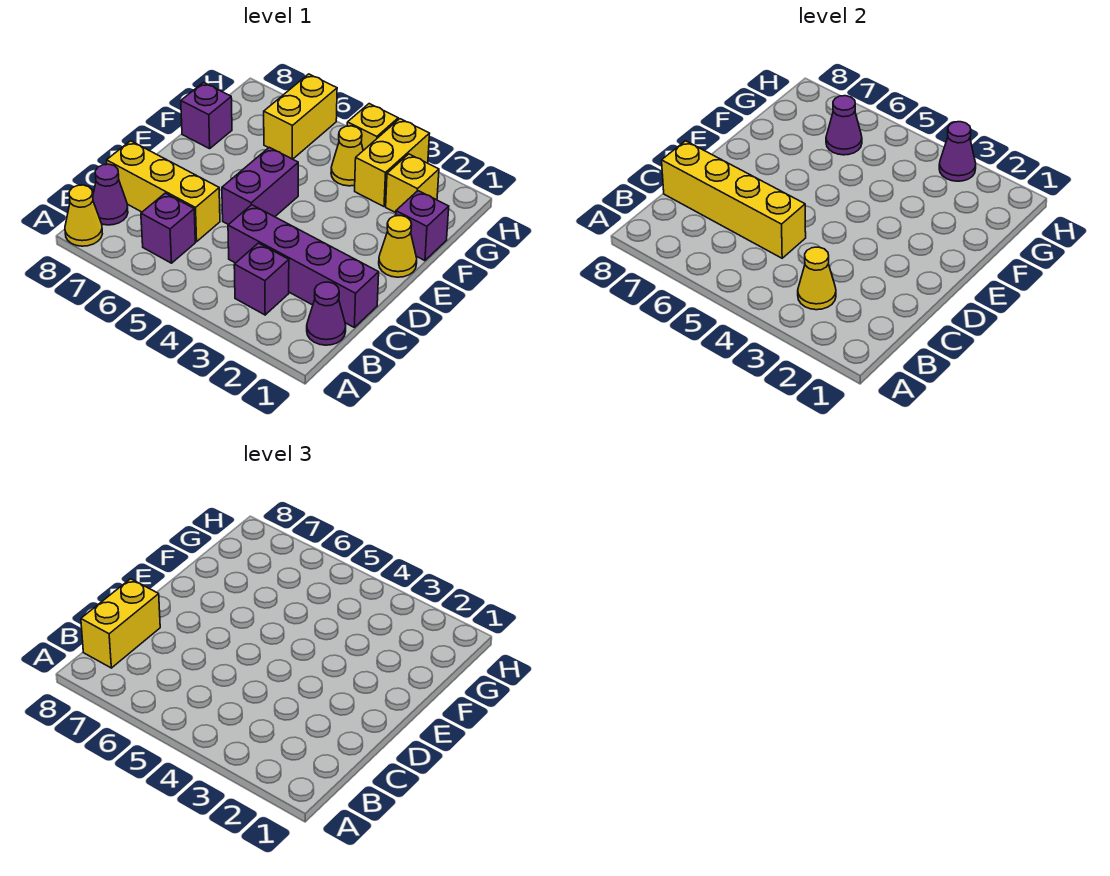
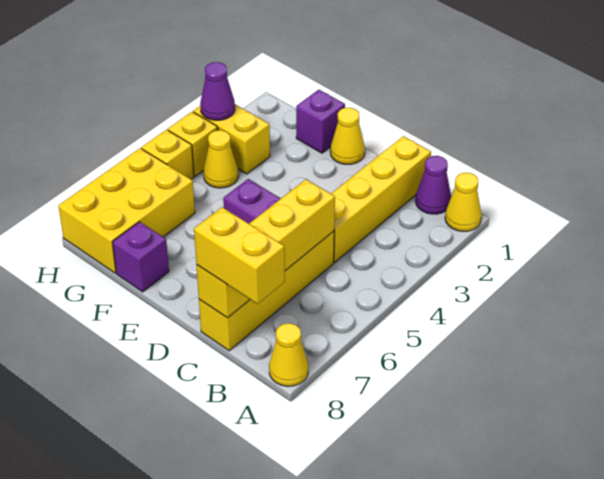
purple 1x1 brick [234,243,289,315] -> none
yellow 1x1 cone [798,247,836,310] -> yellow 1x1 cone moved to [445,173,482,231]
purple 1x1 brick [141,193,195,263] -> none
purple 1x1 cone [93,164,128,225] -> none
purple 1x4 brick [228,205,379,327] -> yellow 1x4 brick [331,136,431,262]
yellow 1x3 brick [107,141,220,242] -> yellow 1x4 brick [199,231,334,351]
yellow 1x1 brick [386,154,439,213] -> yellow 1x1 brick moved to [141,130,194,179]
yellow 1x2 brick [264,74,337,159] -> yellow 2x3 brick [58,148,195,273]
purple 1x1 cone [826,96,862,155] -> none

